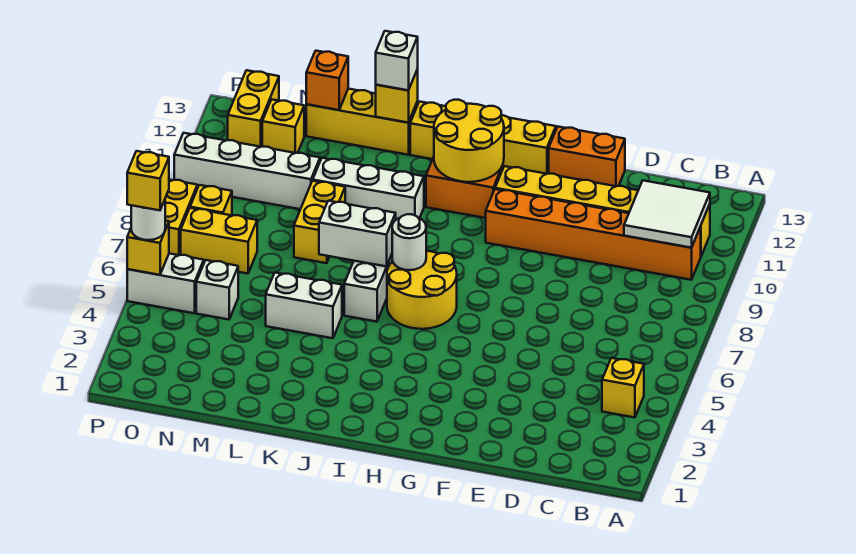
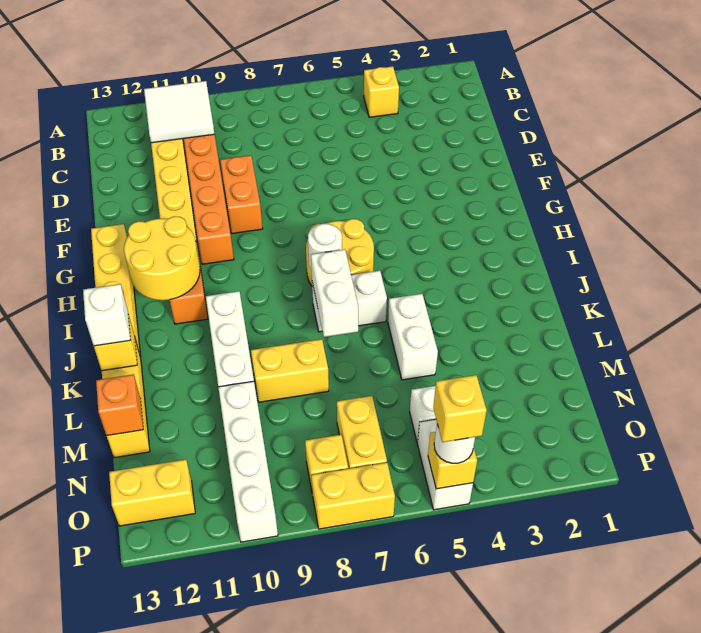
orange 1x2 brick [549,127,625,186] -> orange 1x2 brick moved to [220,155,263,234]
yellow 1x1 brick [262,100,304,153] -> none

